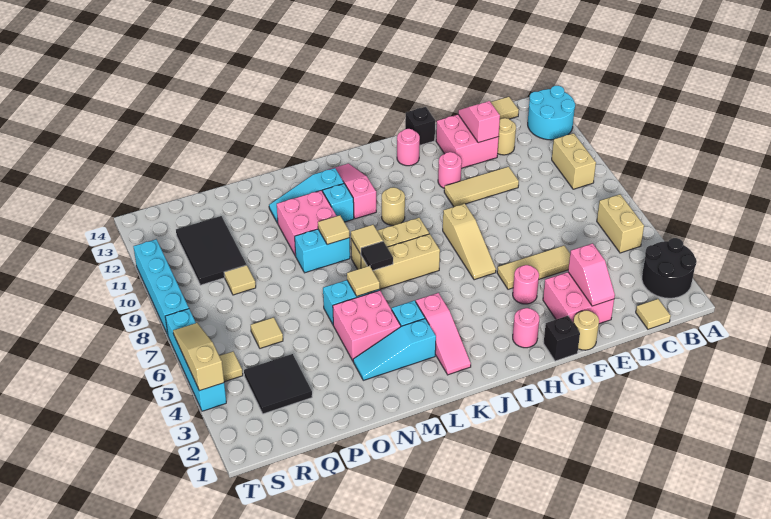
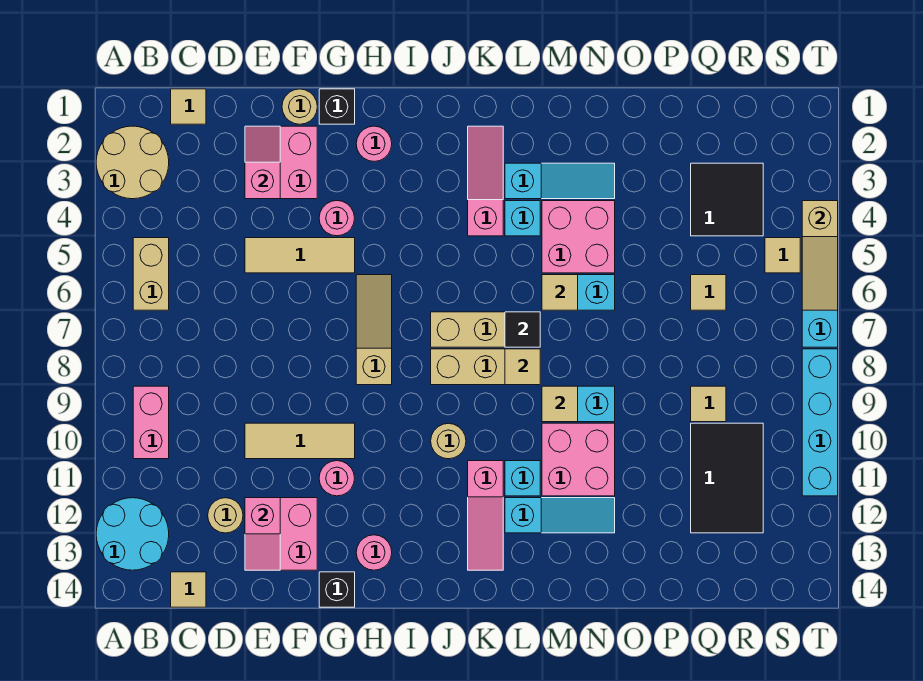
black 2x2 round brick [642,238,697,298] -> tan 2x2 round brick [96,126,169,199]
tan 1x2 brick [552,133,596,189] -> pink 1x2 brick [133,386,169,459]

